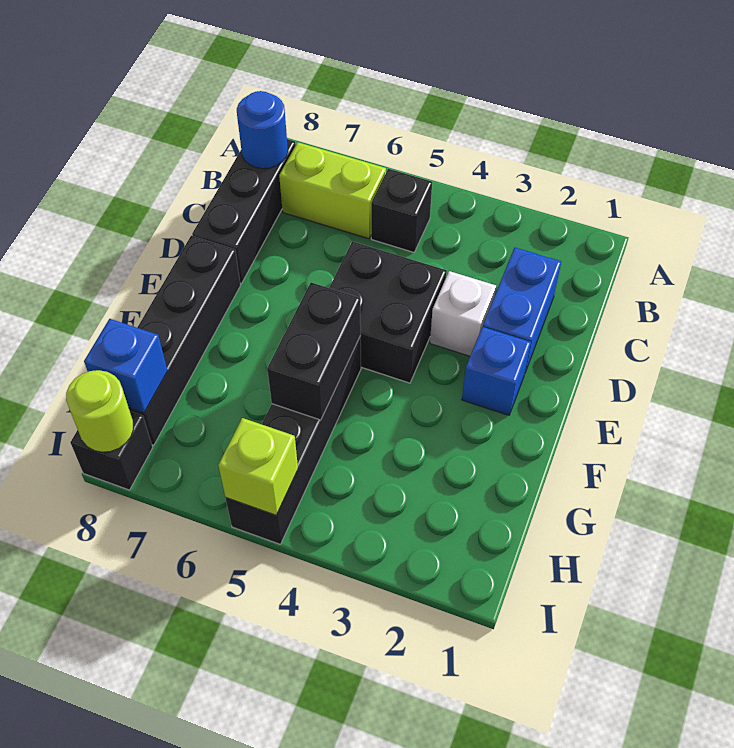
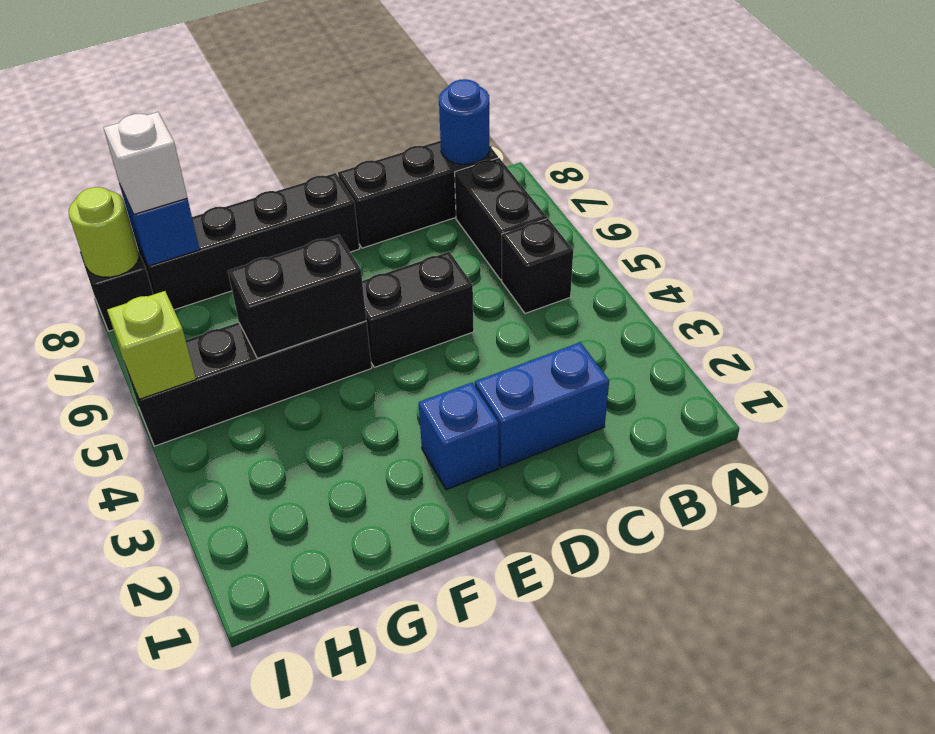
lime 1x2 brick [279,142,386,239] -> black 1x2 brick [455,158,547,280]
white 1x1 brick [430,271,496,356] -> white 1x1 brick moved to [104,112,187,214]
black 2x2 brick [329,241,447,383] -> black 1x2 brick [362,252,474,367]

